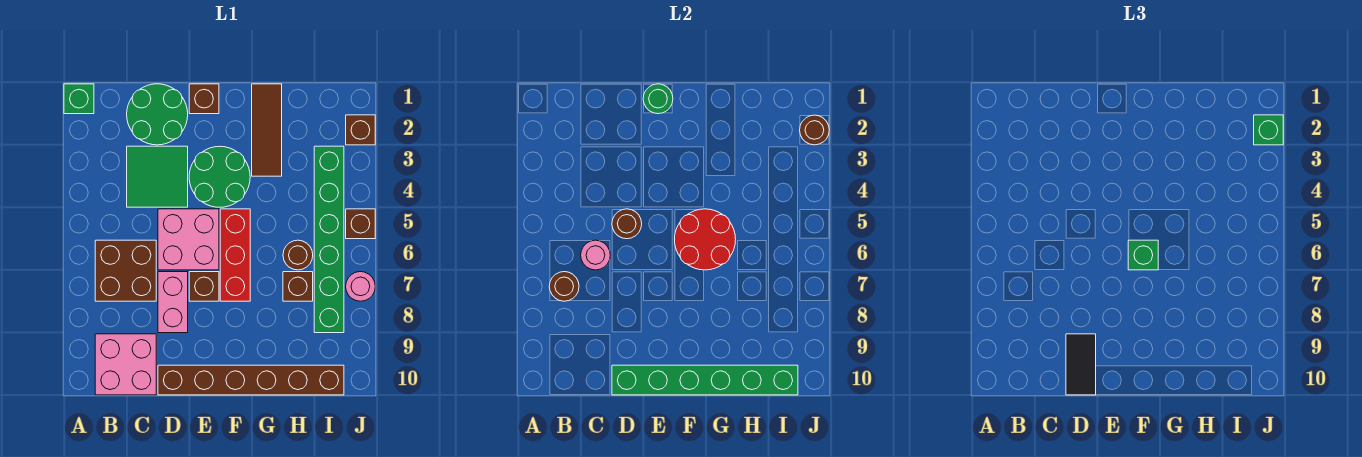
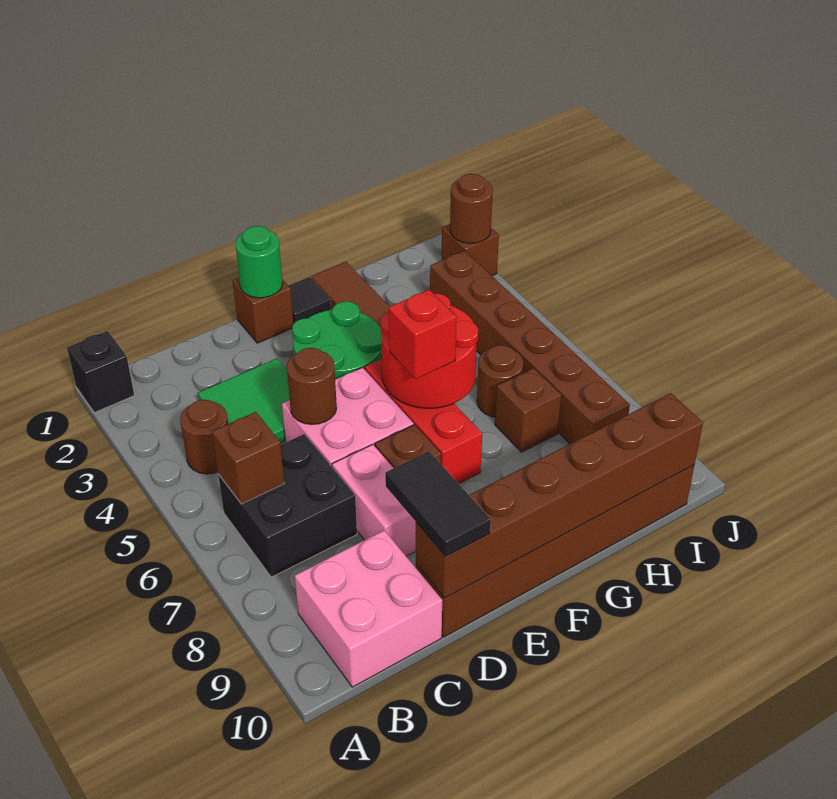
green 1x1 brick [64,84,94,114] -> black 1x1 brick [67,331,134,413]
brown 2x2 brick [95,240,156,301] -> black 2x2 brick [218,434,357,577]
brown 1x1 round brick [549,272,579,301] -> brown 1x1 round brick moved to [180,400,228,474]
green 2x2 round brick [127,84,188,145] -> none
pink 1x1 round brick [581,240,610,270] -> none
green 1x6 brick [612,365,798,395] -> brown 1x6 brick [416,393,703,598]
none -> black 1x1 tile [288,277,331,324]
green 1x1 brick [1128,240,1158,270] -> red 1x1 brick [389,290,457,379]
green 1x6 brick [314,146,344,333] -> brown 1x6 brick [430,251,630,444]
green 1x1 brick [1254,115,1283,145] -> none
brown 1x1 brick [346,209,375,239] -> brown 1x1 brick moved to [212,412,284,504]
pink 1x1 round brick [346,272,375,301] -> none

